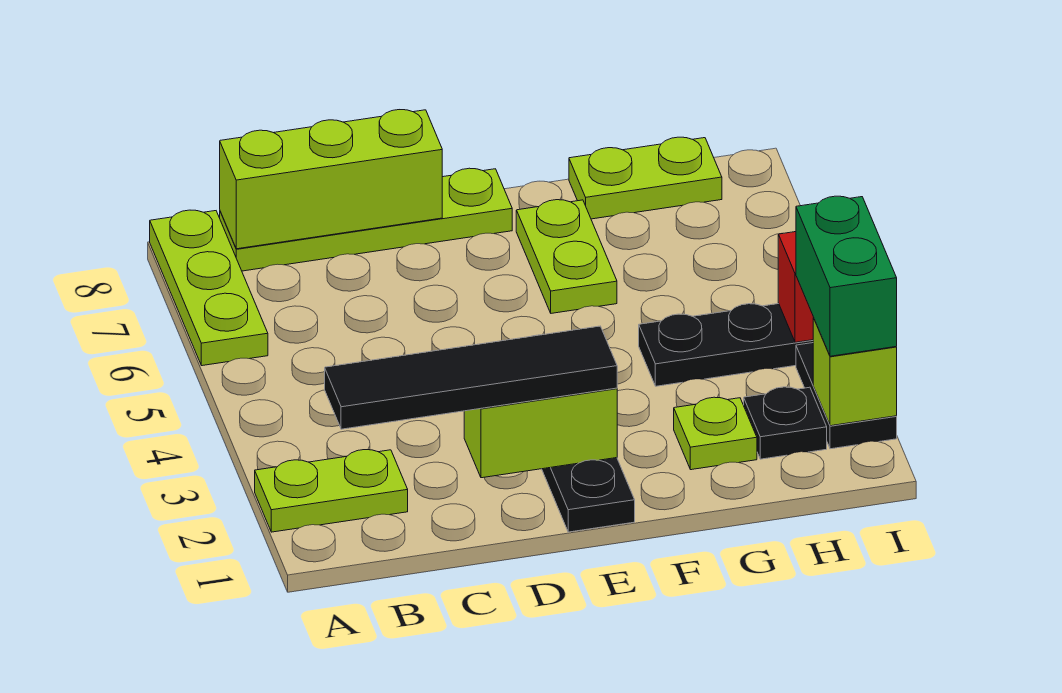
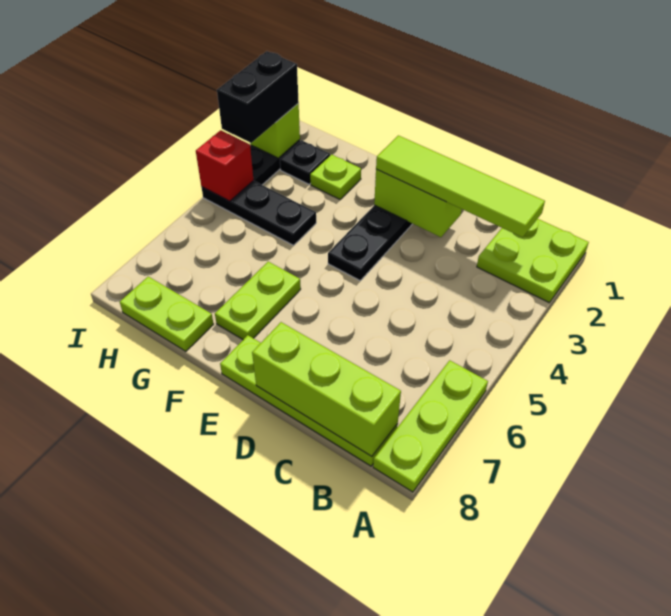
lime 1x2 plate [255,450,408,532] -> lime 2x2 plate [477,219,589,303]
black 1x4 tile [325,326,617,429] -> lime 1x4 tile [376,135,545,237]
green 1x2 brick [796,196,897,356] -> black 1x2 brick [217,51,299,143]

